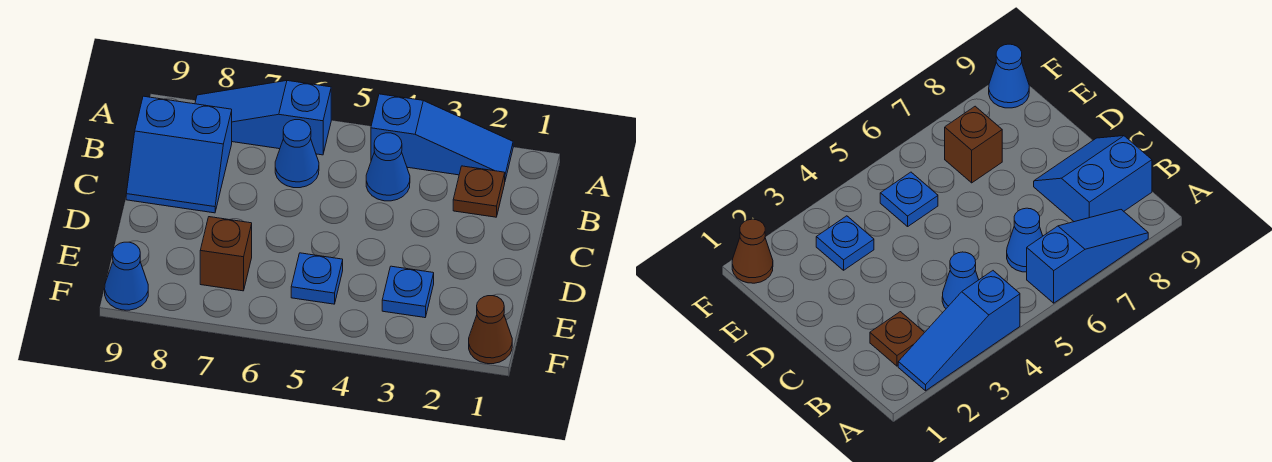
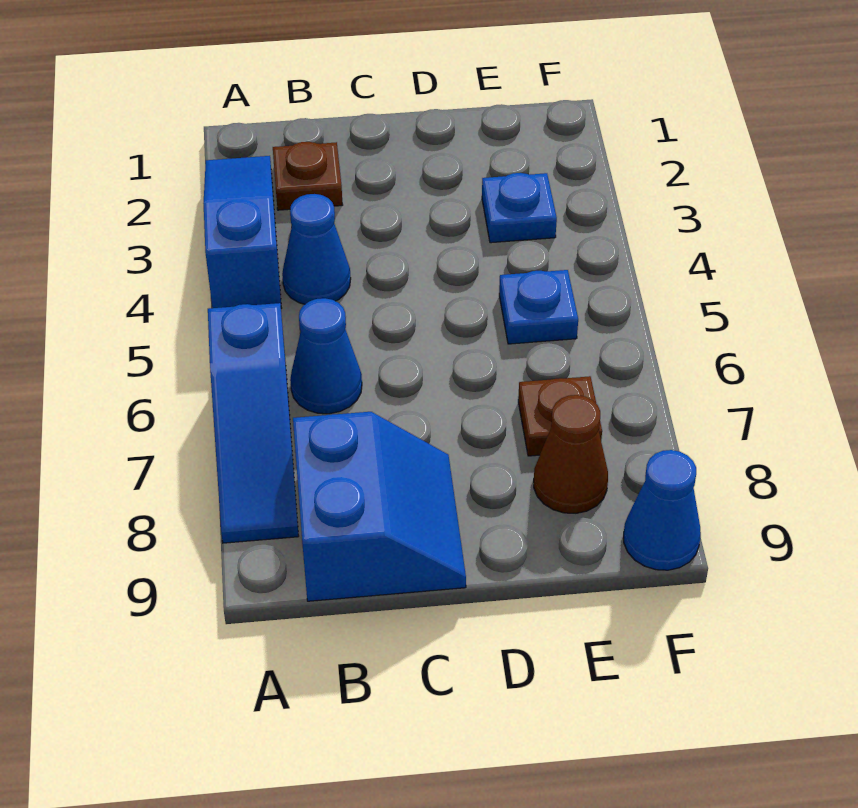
brown 1x1 brick [200,217,252,291] -> brown 1x1 plate [518,376,602,456]
brown 1x1 cone [469,296,512,364] -> brown 1x1 cone moved to [534,395,608,513]

